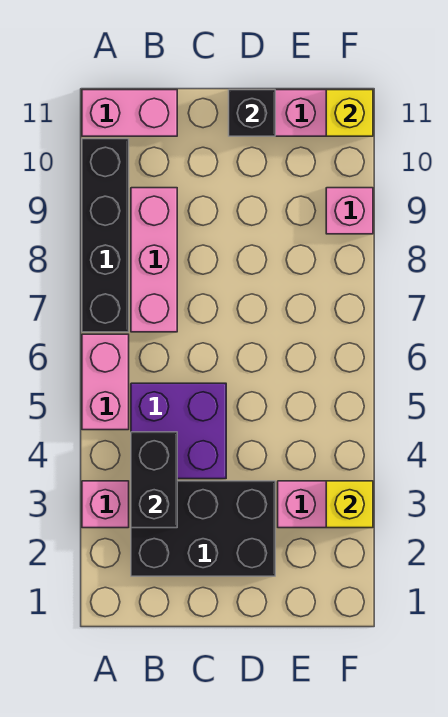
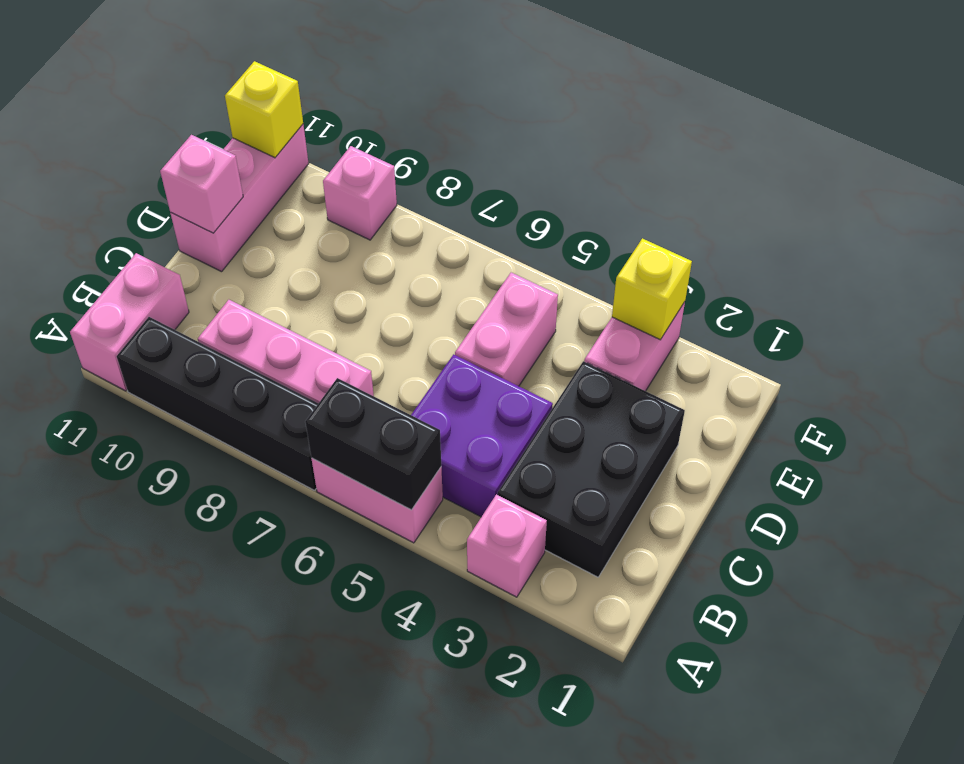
black 1x2 brick [131,432,177,528] -> black 1x2 brick moved to [305,378,441,510]
none -> pink 1x2 brick [455,272,558,386]
black 1x1 brick [229,90,275,136] -> pink 1x1 brick [160,135,243,233]

